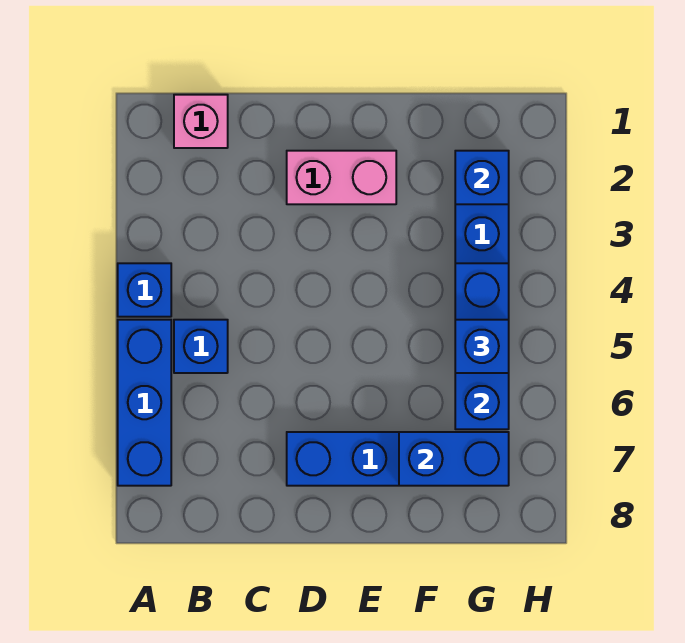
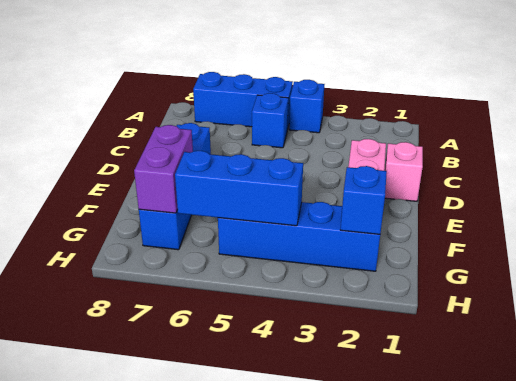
pink 1x1 brick [174,95,228,148] -> pink 1x1 brick moved to [385,142,423,201]
blue 1x2 brick [399,432,509,486] -> purple 1x2 brick [134,125,193,213]
blue 1x1 brick [455,320,509,373] -> none

